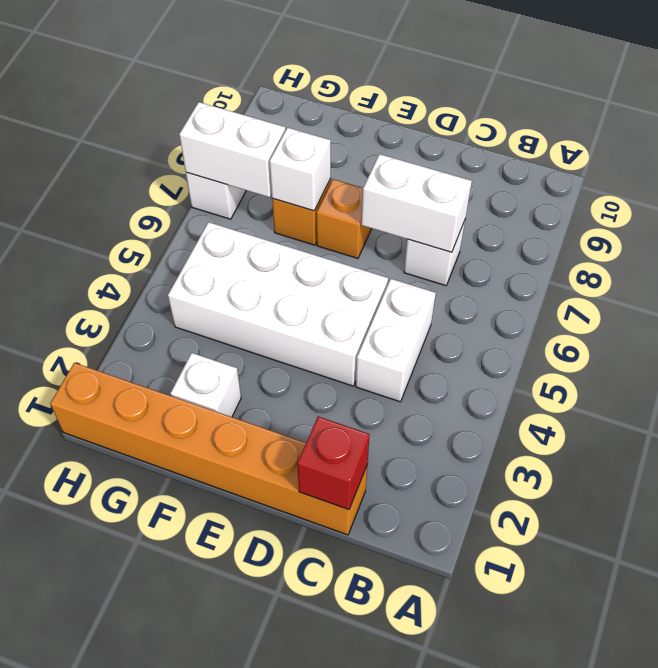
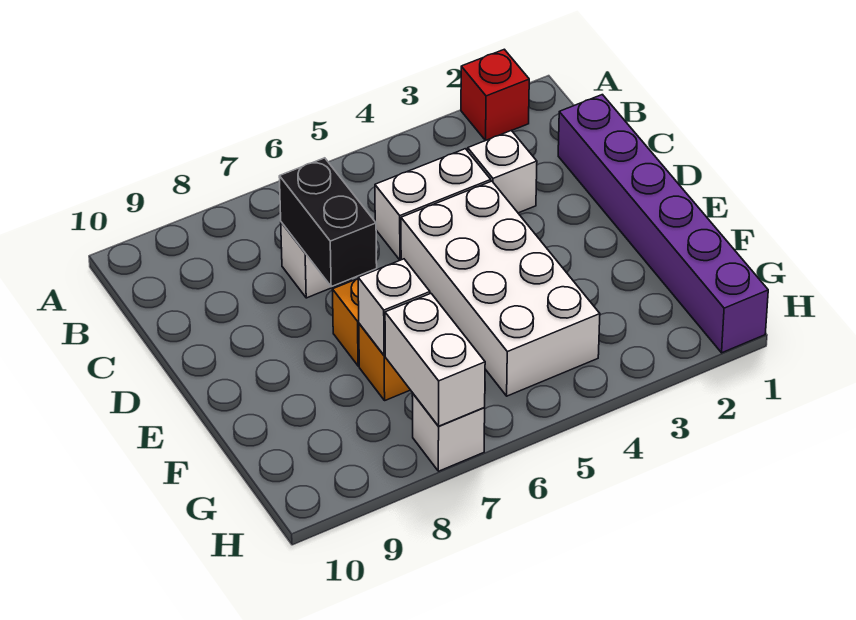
orange 1x6 brick [50,363,367,535] -> purple 1x6 brick [558,95,768,353]
red 1x1 brick [297,417,370,510] -> red 1x1 brick moved to [461,49,529,141]
white 1x2 brick [362,154,472,252] -> black 1x2 brick [279,158,377,287]
white 1x1 brick [170,353,241,417] -> white 1x1 brick moved to [468,130,537,213]

